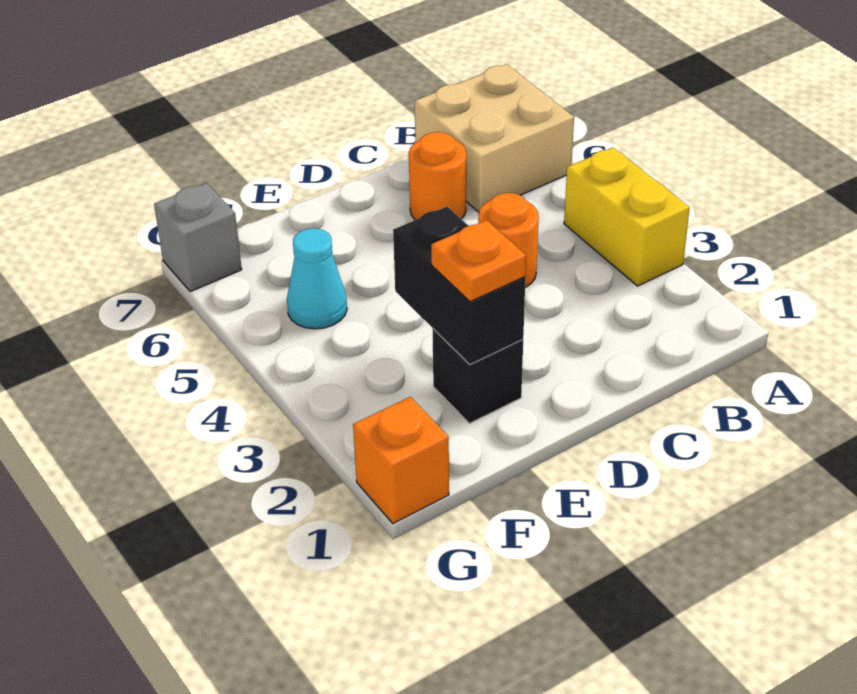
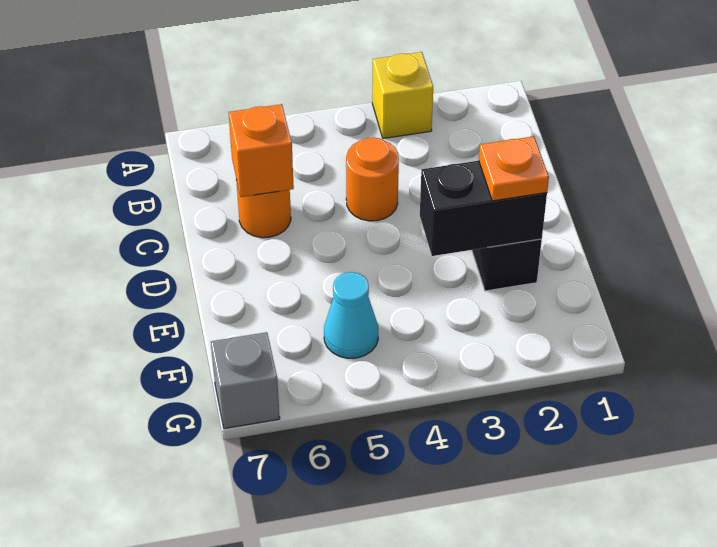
yellow 1x2 brick [564,147,690,286] -> yellow 1x1 brick [372,52,433,139]
tan 2x2 brick [415,64,574,212] -> none
orange 1x1 brick [353,397,449,524] -> orange 1x1 brick moved to [228,104,294,197]

